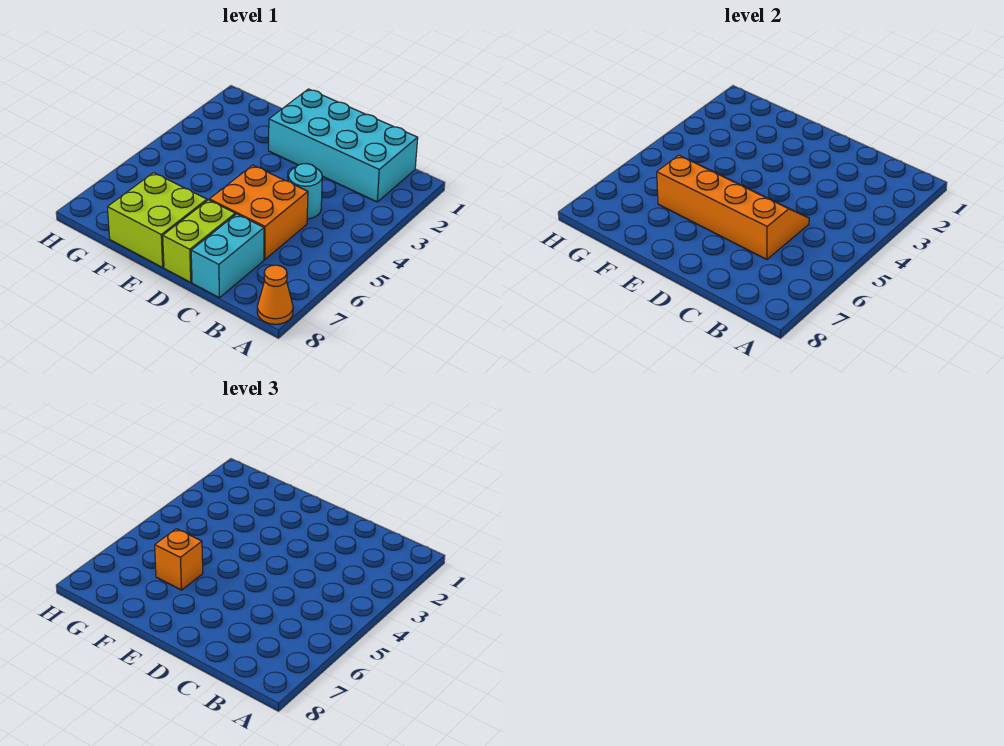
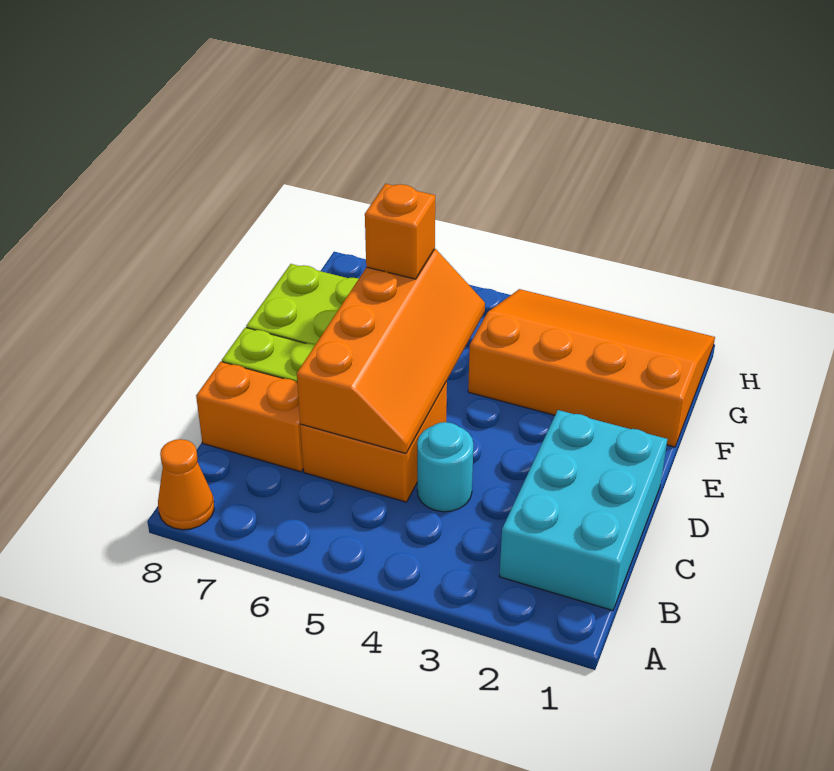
cyan 2x4 brick [269,89,418,202] -> cyan 2x3 brick [499,410,667,610]
cyan 1x2 brick [191,214,264,298] -> orange 1x2 brick [196,362,303,472]
none -> orange 3x4 slope [468,289,715,447]

